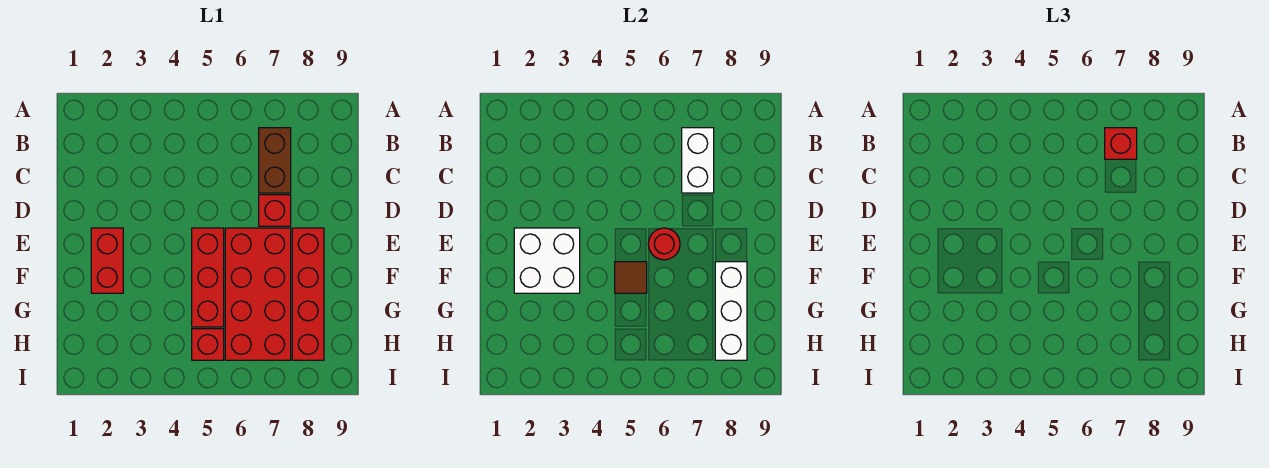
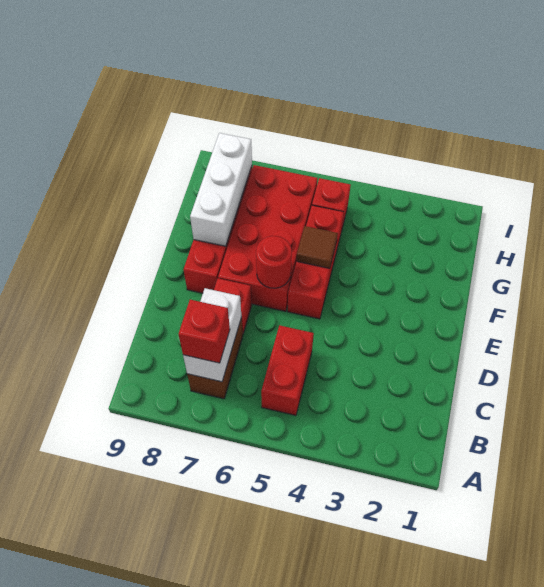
red 1x2 brick [91,228,123,293] -> red 1x2 brick moved to [261,325,314,415]
white 2x2 brick [514,228,580,293] -> none

